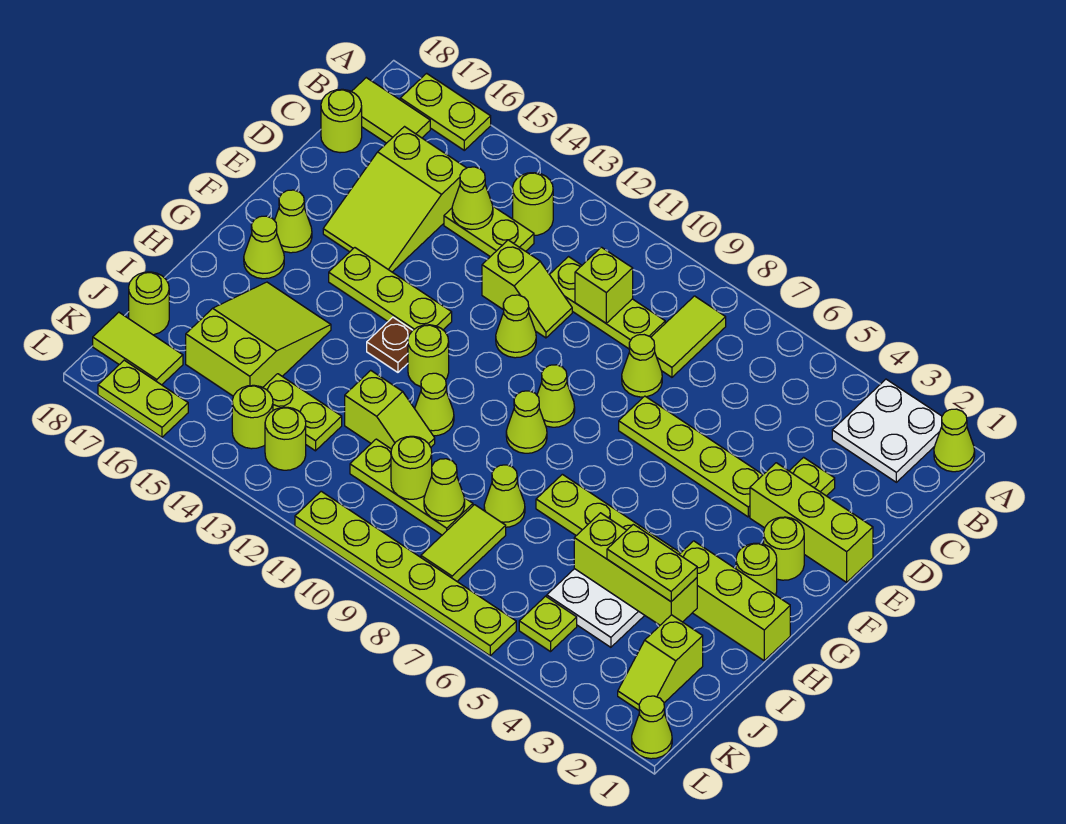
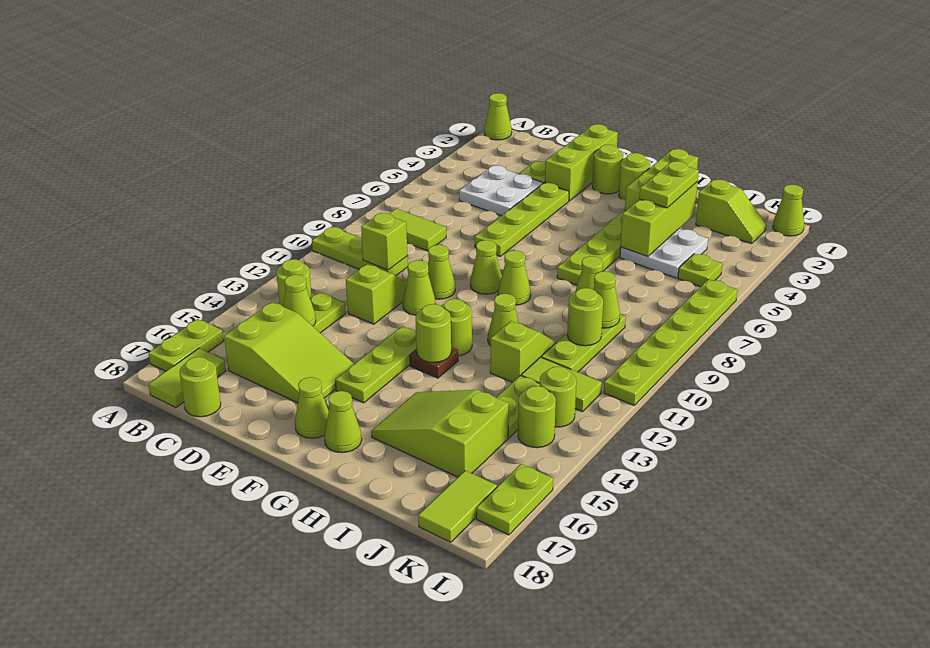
white 2x2 plate [832,379,942,482] -> white 2x2 plate moved to [459,165,543,216]
lime 1x3 plate [549,257,665,349] -> lime 1x3 plate turned to [312,227,408,276]
lime 1x1 cone [622,335,662,397] -> lime 1x1 cone moved to [428,245,455,299]
lime 1x2 tile [421,505,506,581] -> lime 1x2 tile moved to [521,357,602,412]
lime 1x1 round brick [129,272,169,335] -> lime 1x1 round brick moved to [416,304,451,362]

